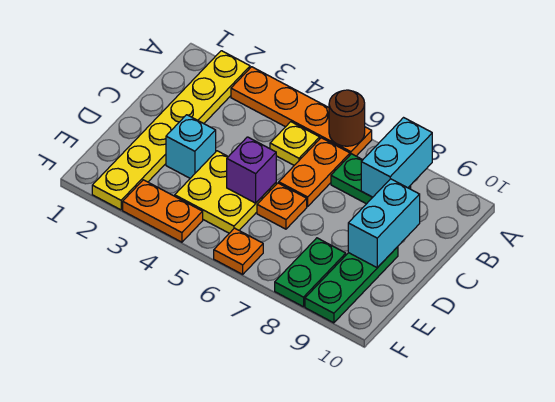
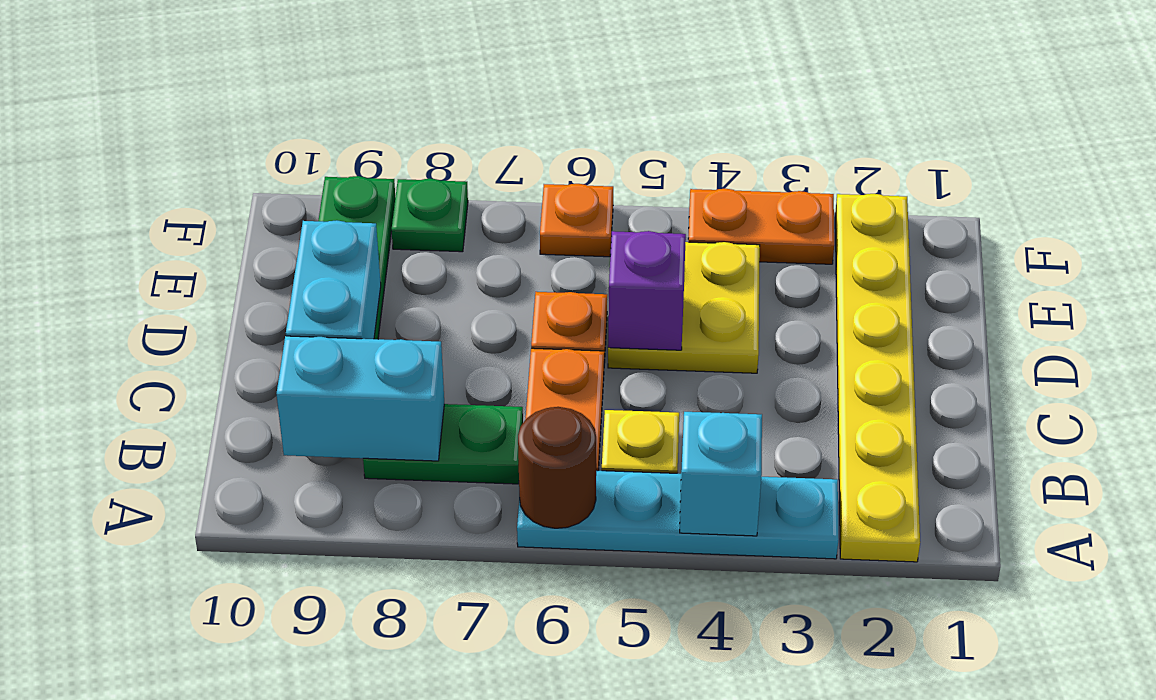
orange 1x4 plate [231,67,372,156] -> cyan 1x4 plate [517,470,839,559]
cyan 1x2 brick [361,118,432,197] -> cyan 1x2 brick turned to [277,336,444,461]
cyan 1x1 brick [166,115,216,178] -> cyan 1x1 brick moved to [680,412,762,536]
green 1x2 plate [275,238,346,307] -> green 1x1 plate [392,179,468,252]

